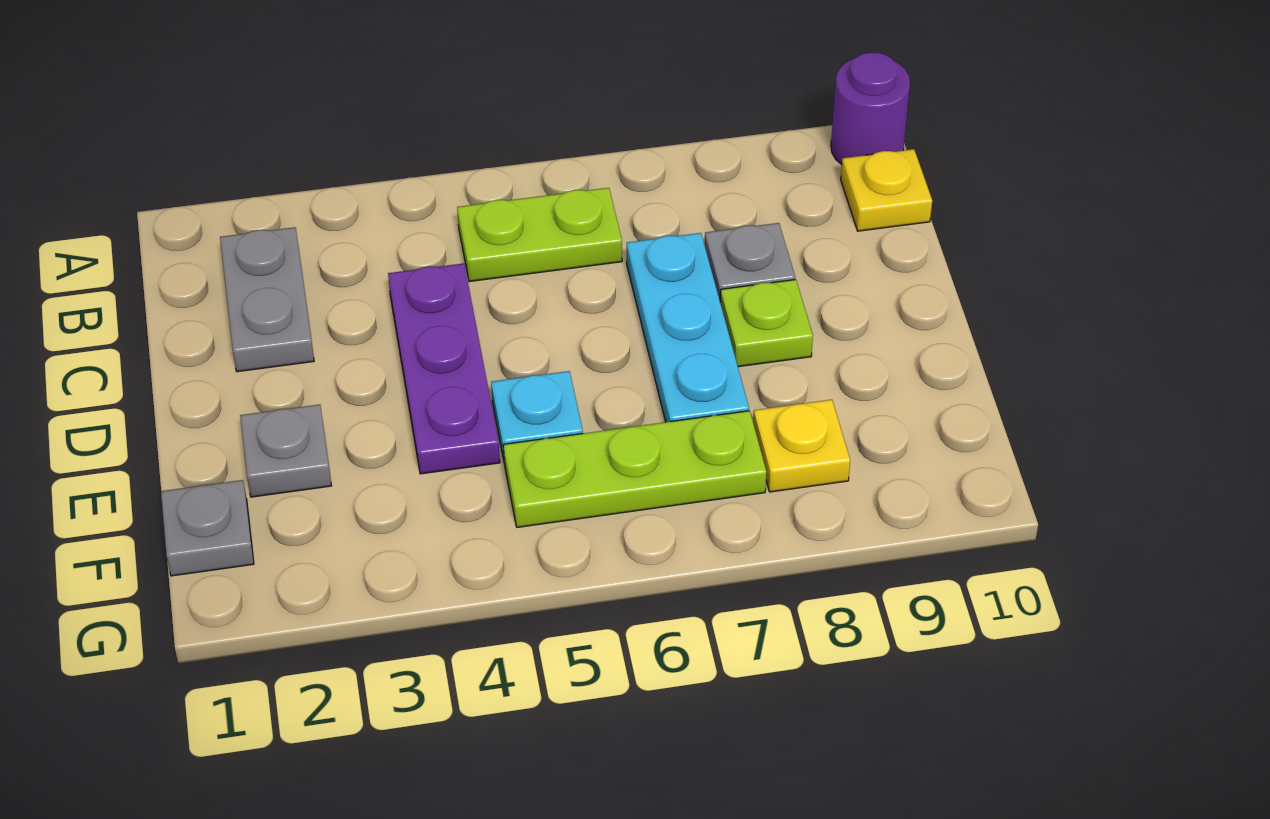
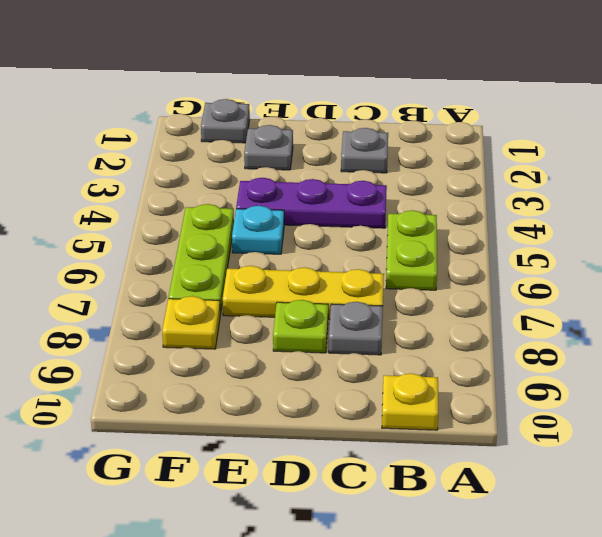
purple 1x1 round brick [831,52,910,164] -> none
grey 1x2 plate [220,227,314,372] -> grey 1x1 plate [341,128,388,173]
cyan 1x3 plate [627,233,749,422] -> yellow 1x3 plate [223,266,384,319]

